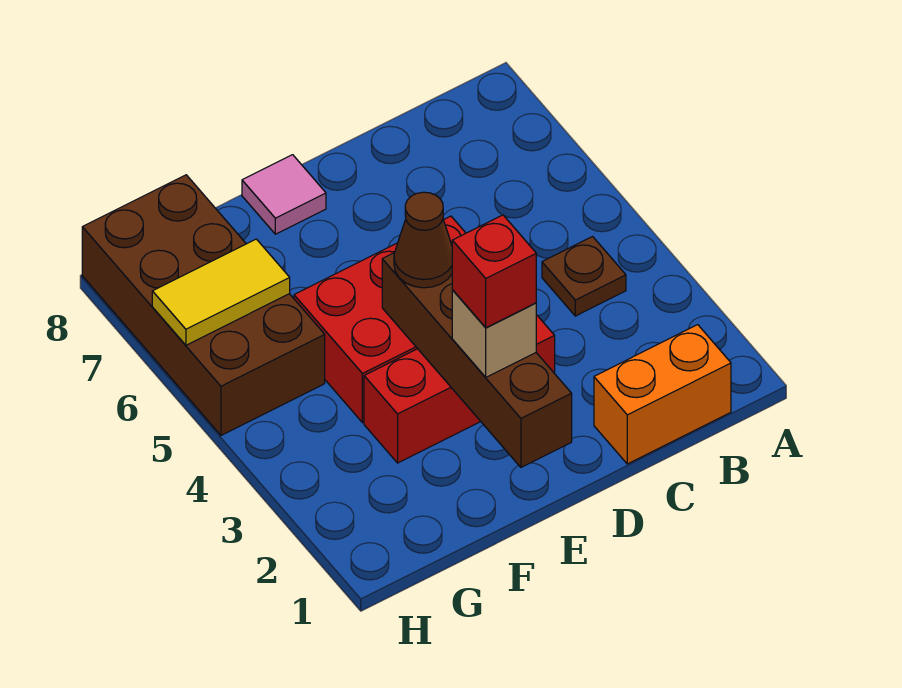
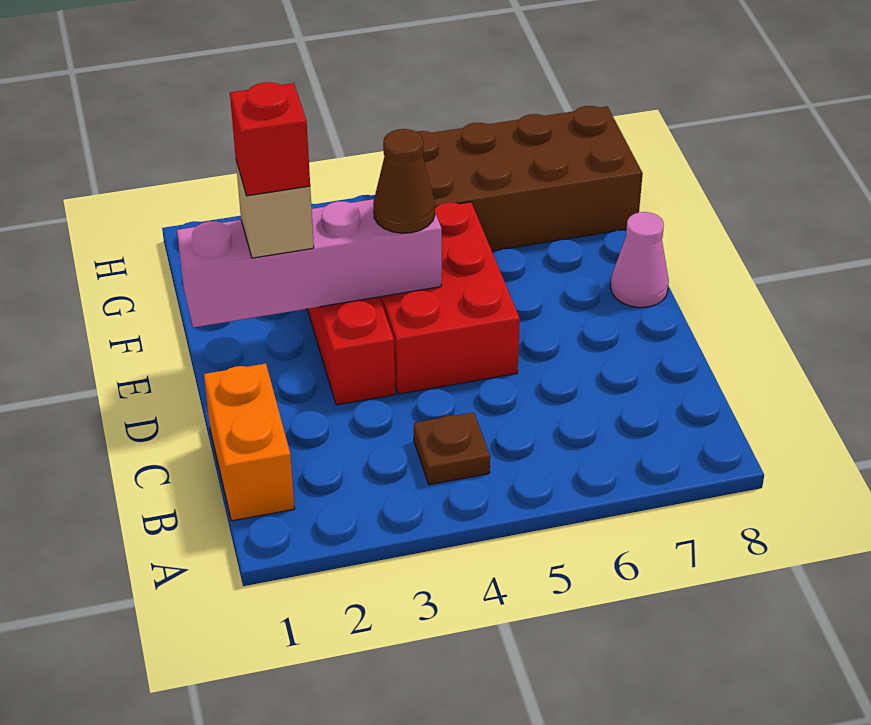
brown 1x4 brick [382,253,572,467] -> pink 1x4 brick [177,199,442,327]
pink 1x1 tile [242,155,326,234] -> pink 1x1 cone [611,212,669,308]
yellow 1x2 tile [152,239,290,345] -> none

